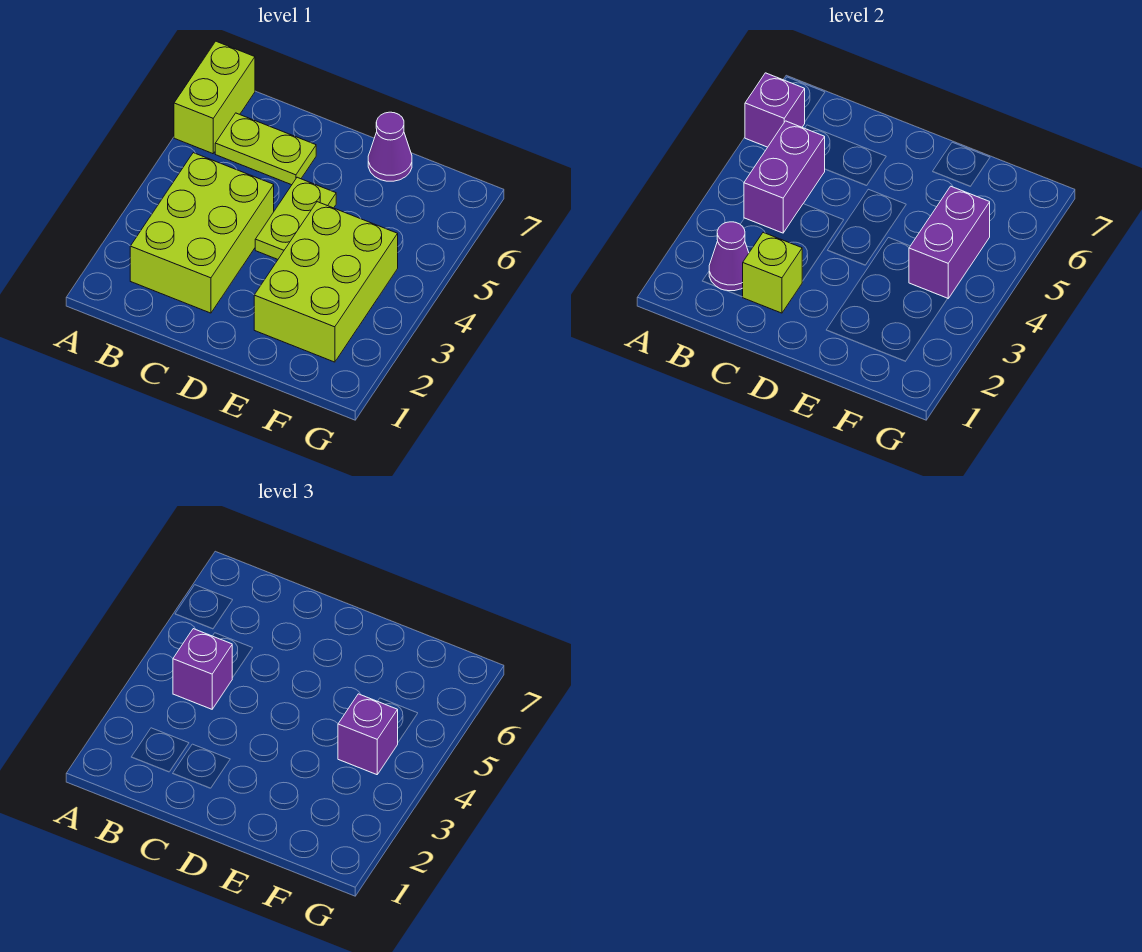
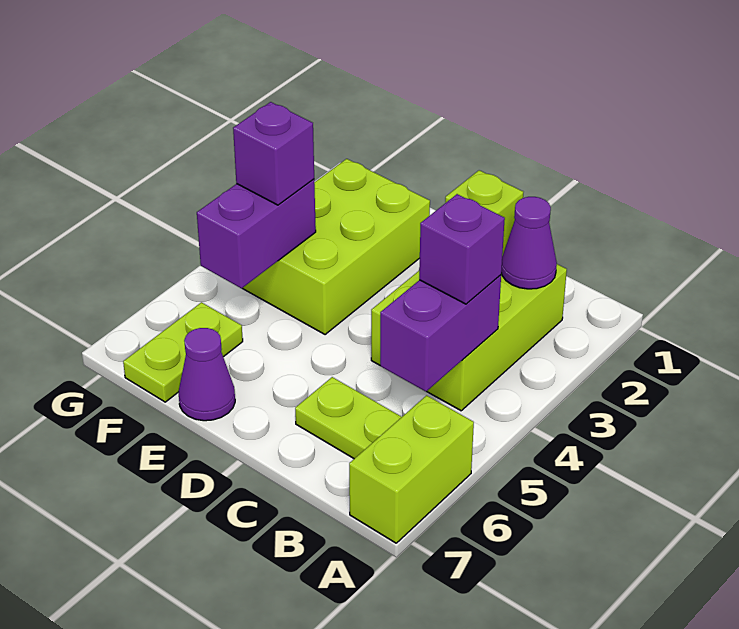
purple 1x1 brick [745,73,805,147] -> none
lime 1x2 plate [255,177,336,259] -> lime 1x2 plate moved to [123,302,243,402]

